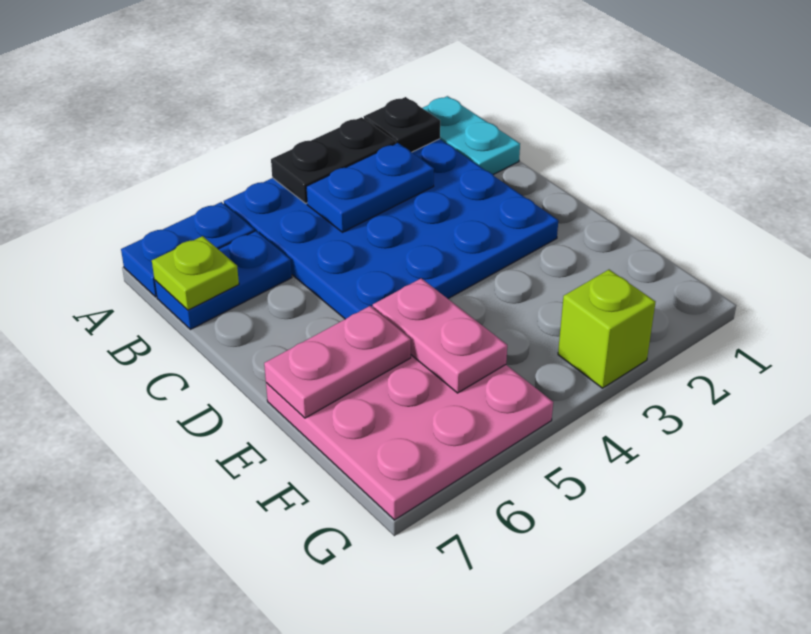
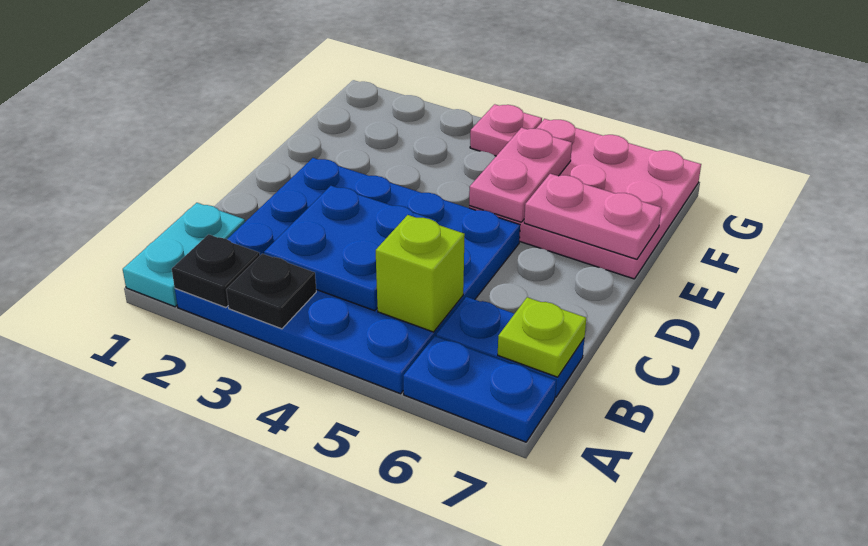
black 1x2 plate [271,117,396,203] -> black 1x1 plate [226,254,316,329]
blue 1x2 plate [306,143,434,232] -> blue 2x2 plate [264,186,437,311]
lime 1x1 brick [558,270,655,388] -> lime 1x1 brick moved to [376,215,465,332]
none -> pink 1x1 plate [470,104,542,156]

